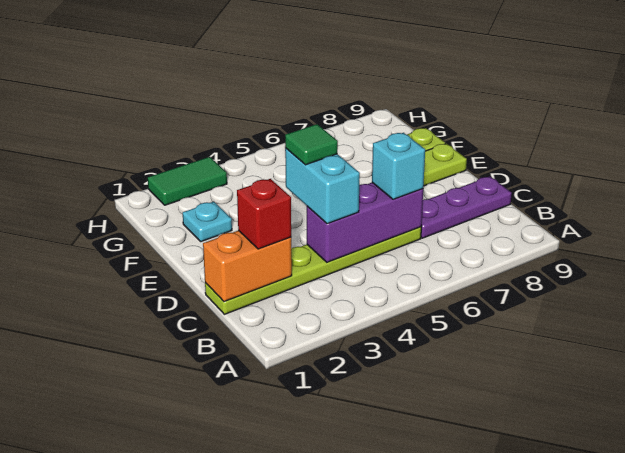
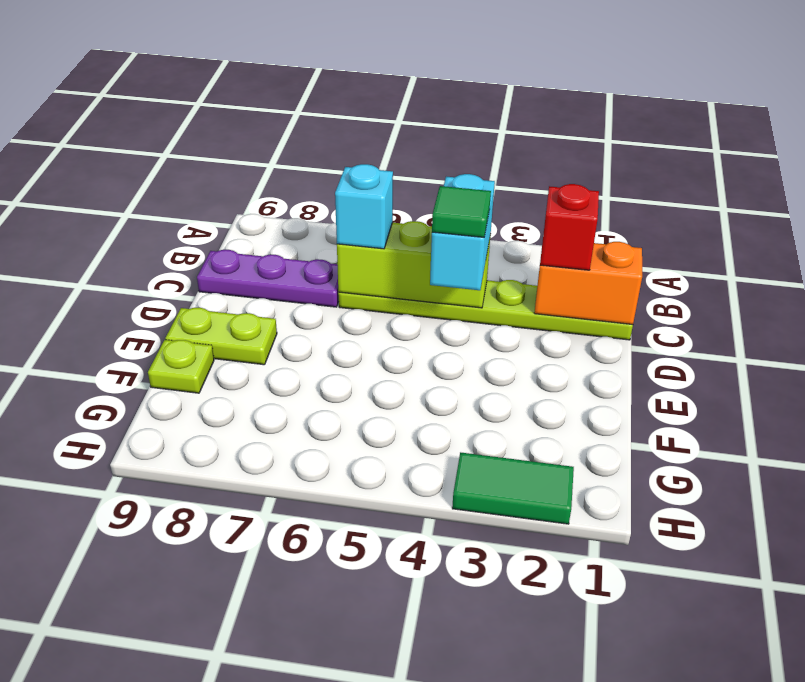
purple 1x3 brick [307,183,423,262] -> lime 1x3 brick [337,221,491,308]
cyan 1x1 plate [183,202,232,242] -> none

